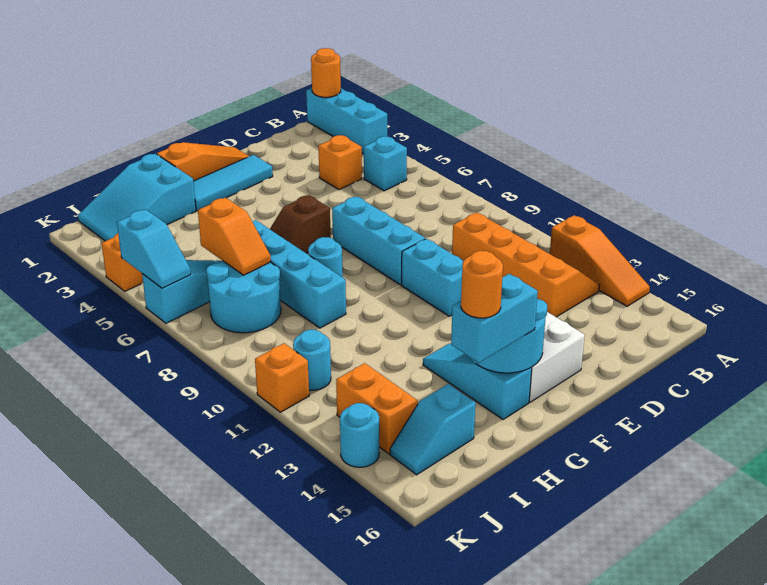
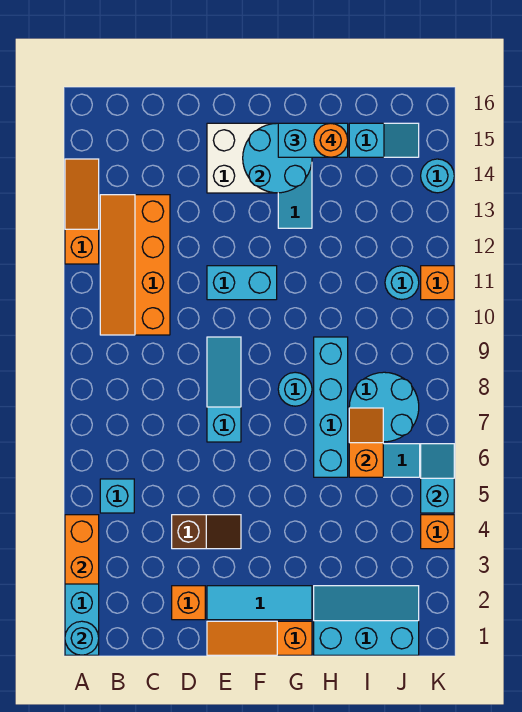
orange 1x1 round brick [311,48,341,97] -> cyan 1x1 round brick [65,621,99,655]
orange 1x1 brick [318,135,362,190] -> orange 1x1 brick moved to [172,586,205,620]
cyan 1x3 brick [332,196,425,285] -> cyan 1x3 slope [207,337,241,442]
cyan 1x2 brick [402,239,463,316] -> cyan 1x2 brick turned to [207,266,277,300]
brown 1x2 slope [270,195,331,254] -> brown 1x2 slope moved to [172,515,241,549]
cyan 2x3 slope [78,154,196,241] -> cyan 2x3 slope turned to [314,586,419,655]
orange 1x2 brick [336,363,418,454] -> orange 1x2 brick moved to [65,515,99,584]

